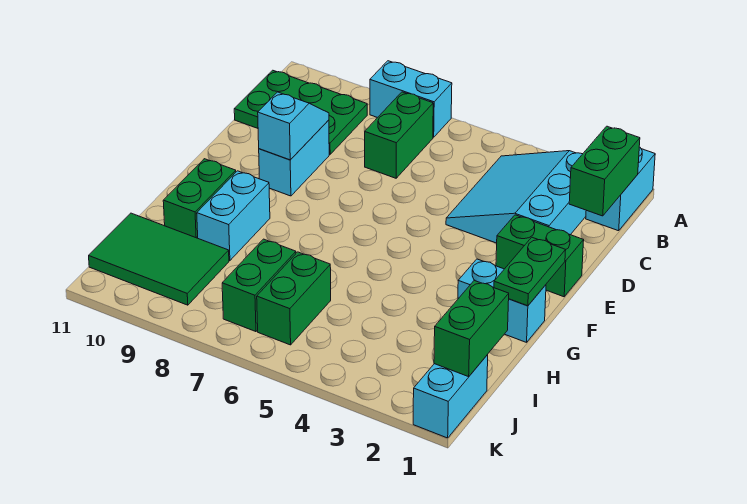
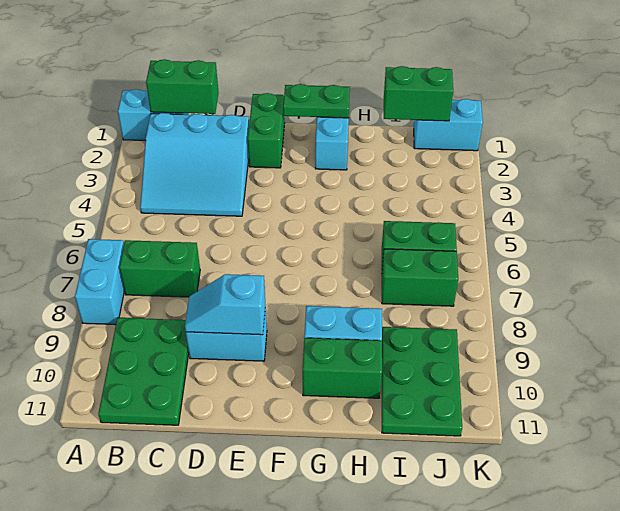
green 2x3 tile [89,213,229,305] -> green 2x3 plate [382,327,462,436]

